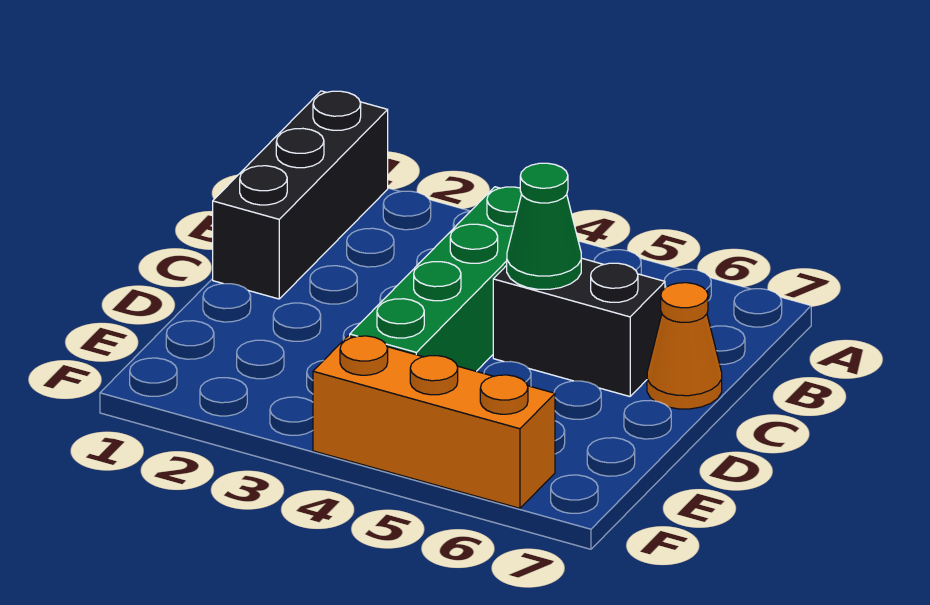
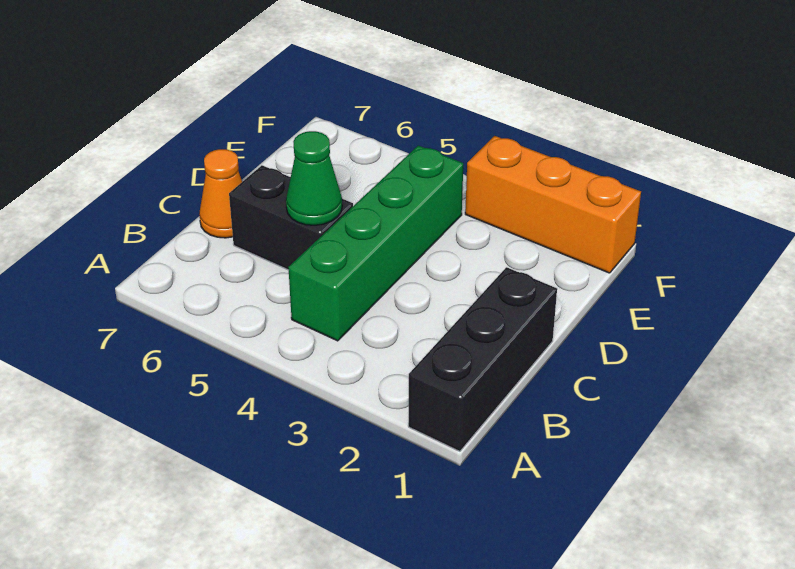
orange 1x3 brick [313,336,555,508] -> orange 1x3 brick moved to [465,136,641,273]

